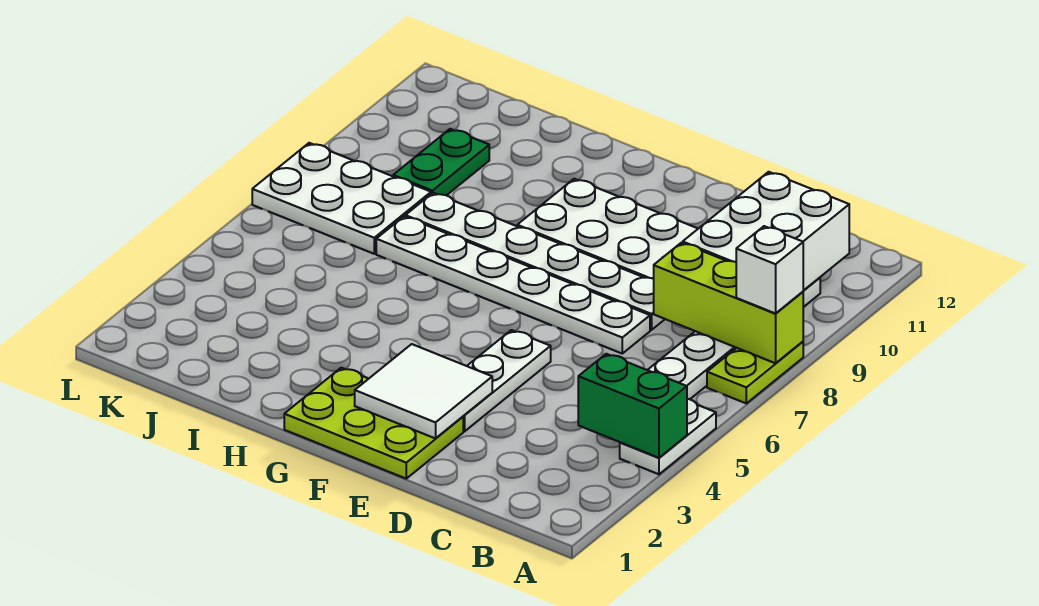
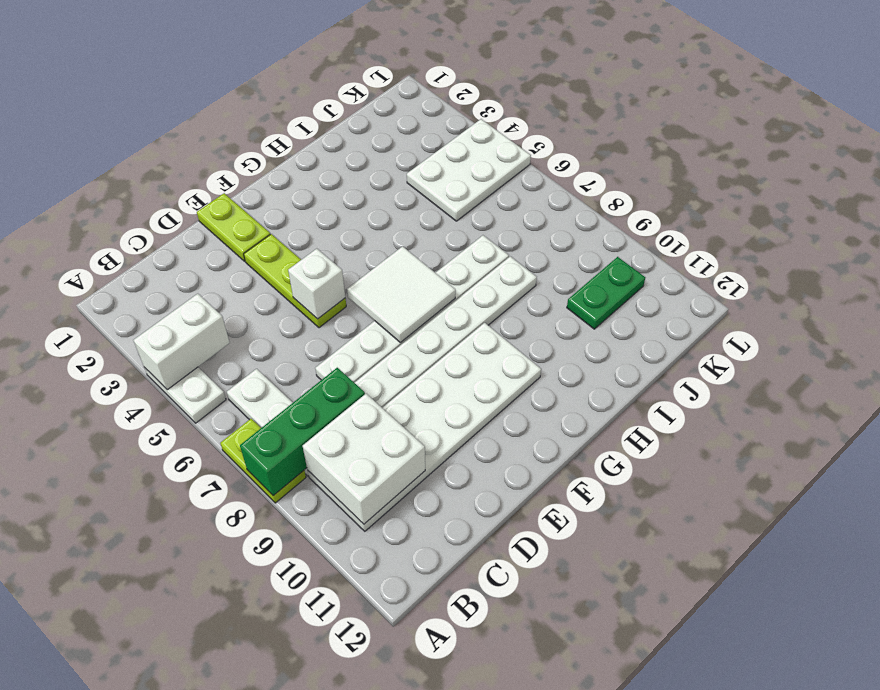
green 1x2 brick [578,354,687,458] -> white 1x2 brick [134,294,230,390]
lime 1x3 brick [654,243,803,363] -> green 1x3 brick [240,368,365,496]
white 1x1 brick [736,226,803,313] -> white 1x1 brick moved to [288,249,345,319]
white 2x3 brick [683,172,849,291] -> white 2x2 brick [303,394,425,524]
lime 2x3 plate [284,368,463,479] -> lime 1x2 plate [197,193,270,261]
white 2x2 tile [355,344,492,438] -> white 2x2 tile moved to [347,246,456,343]
white 1x3 plate [463,330,551,431] -> lime 1x3 plate [244,234,346,328]
white 2x3 plate [252,143,431,254] -> white 2x3 plate moved to [407,119,531,221]
green 1x2 plate [393,129,489,195] -> green 1x2 plate turned to [567,257,645,329]

